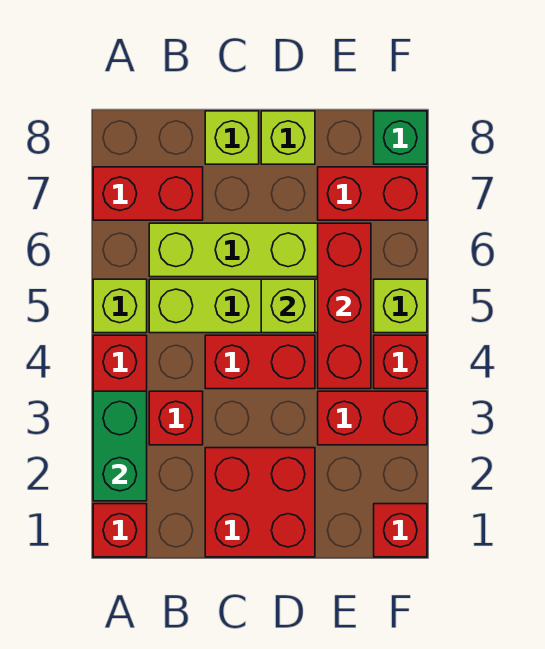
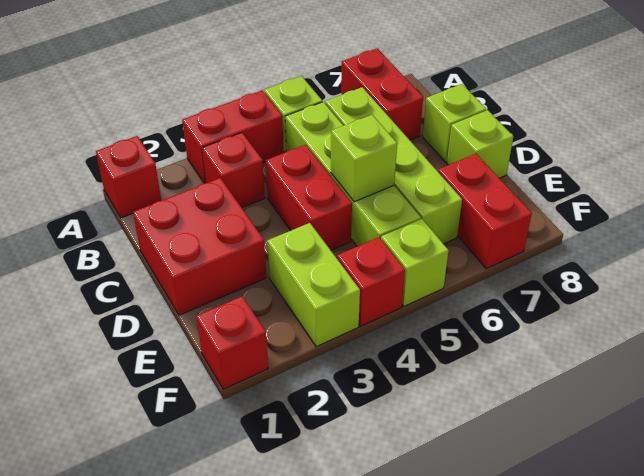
green 1x2 brick [93,391,147,501] -> none
red 1x2 brick [318,391,427,445] -> lime 1x2 brick [267,223,360,347]
red 1x3 brick [318,223,371,389] -> none
green 1x1 brick [374,111,427,164] -> none

